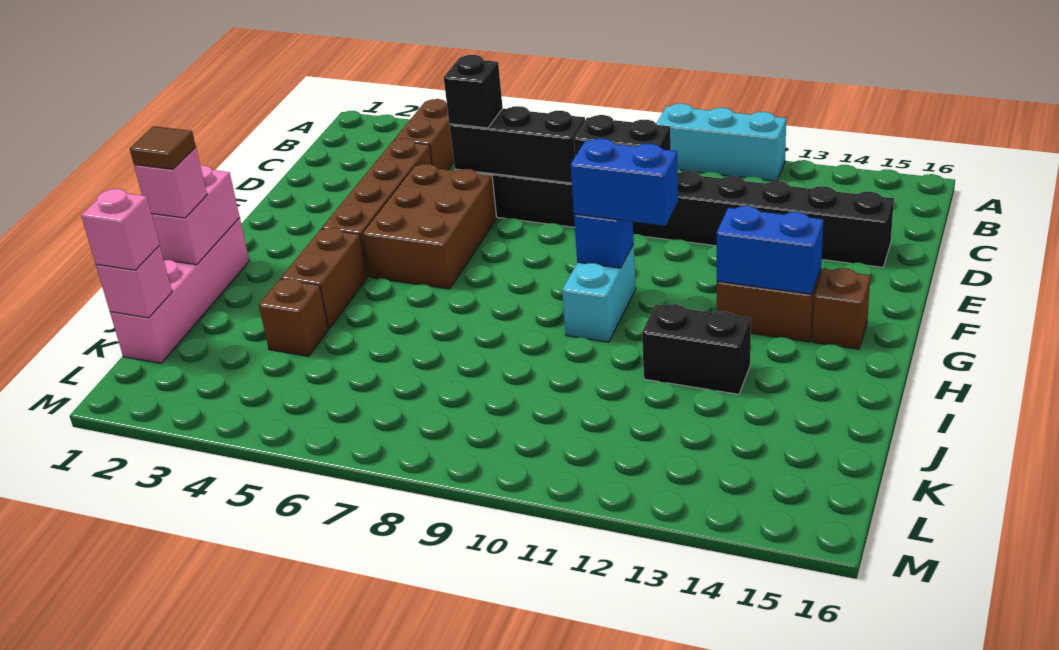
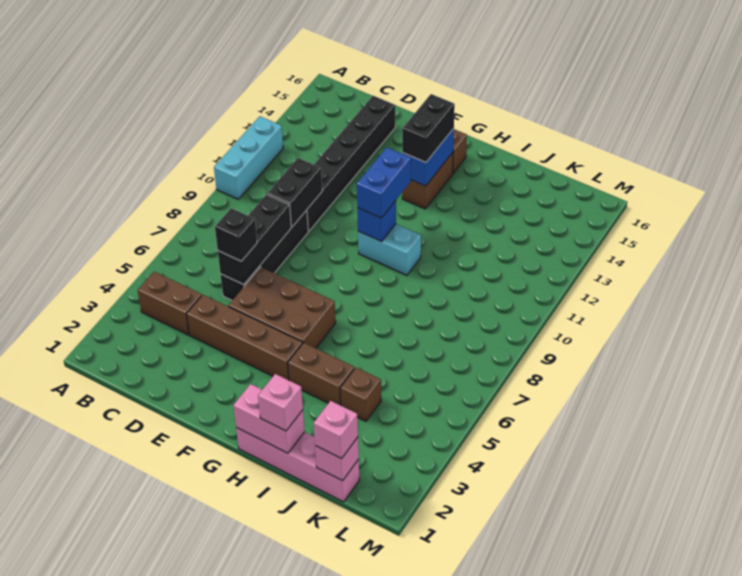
brown 1x1 tile [130,126,196,169] -> none
black 1x2 brick [642,304,751,394] -> black 1x2 brick moved to [402,94,455,162]

